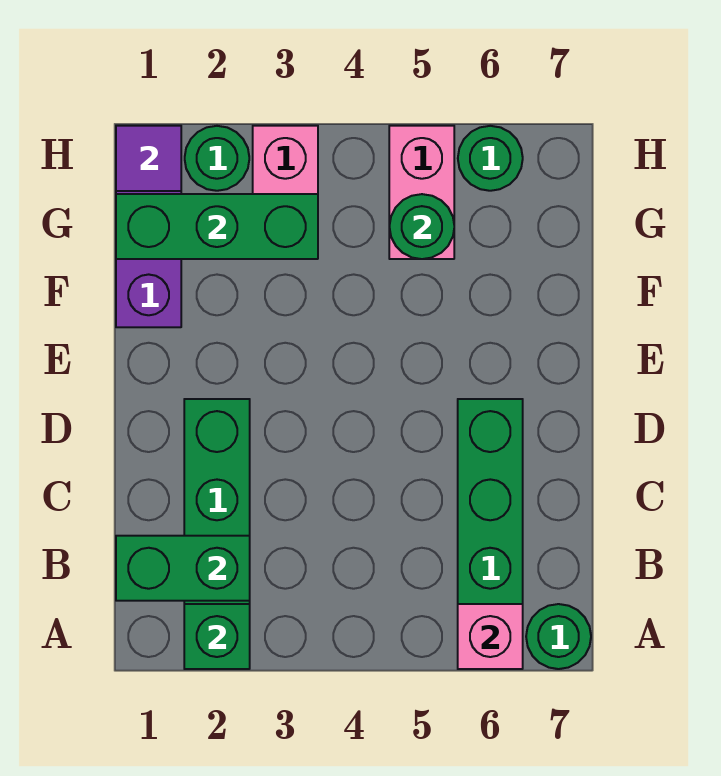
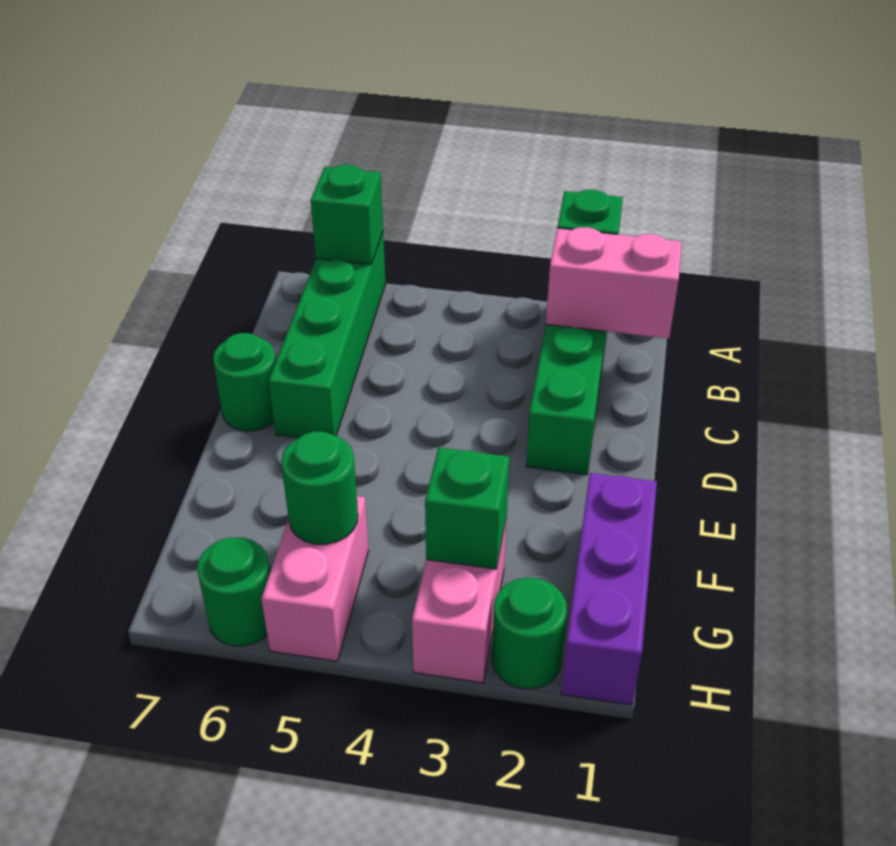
pink 1x1 brick [458,604,523,669] -> green 1x1 brick [311,165,383,264]
green 1x1 round brick [526,604,591,669] -> green 1x1 round brick moved to [213,333,276,431]
green 1x2 brick [116,536,250,601] -> pink 1x2 brick [546,227,682,338]
green 1x3 brick [116,194,318,259] -> green 1x1 brick [425,448,509,569]
purple 1x1 tile [116,126,181,191] -> none

